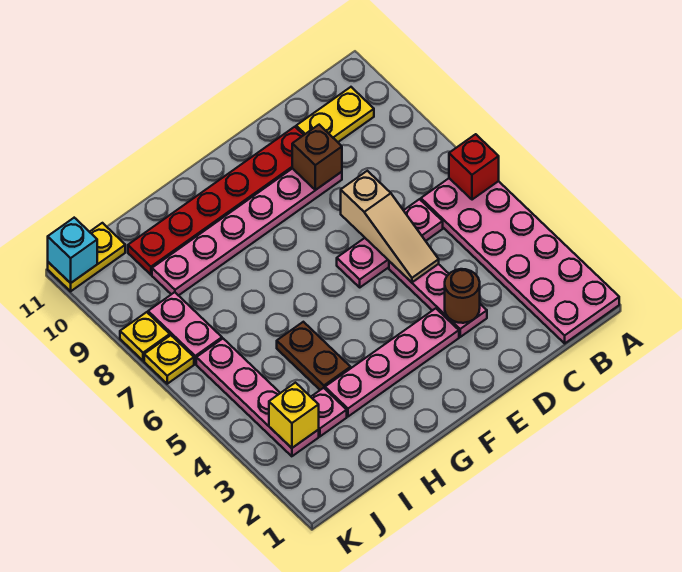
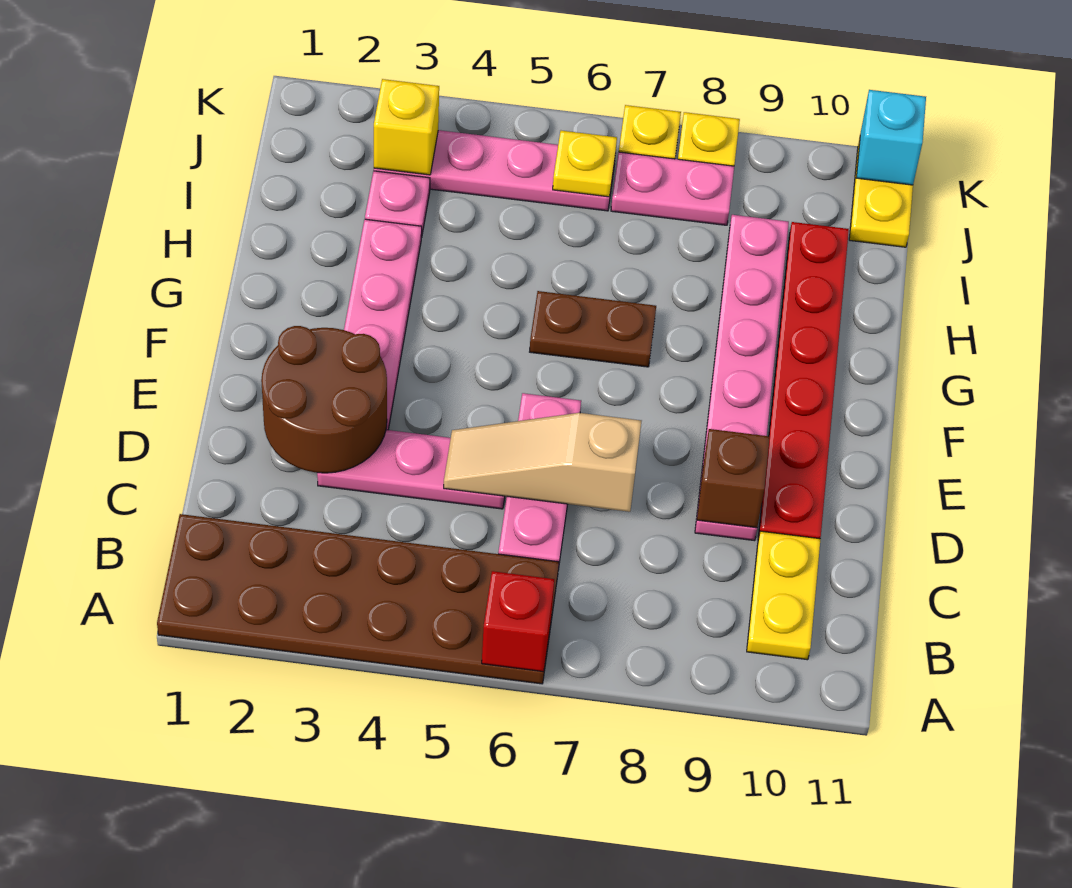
pink 2x6 plate [421,178,619,343] -> brown 2x6 plate [157,514,559,684]
brown 1x1 round brick [445,269,480,323] -> brown 2x2 round brick [261,326,387,473]
brown 1x2 plate [277,322,351,390] -> brown 1x2 plate moved to [530,291,656,367]
none -> yellow 1x1 plate [553,131,617,197]

